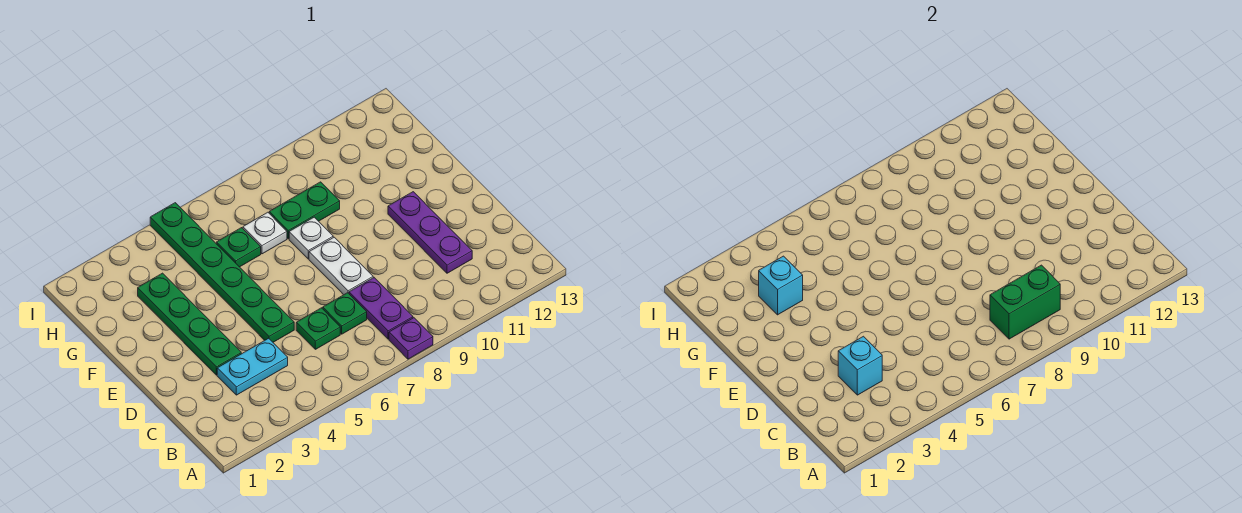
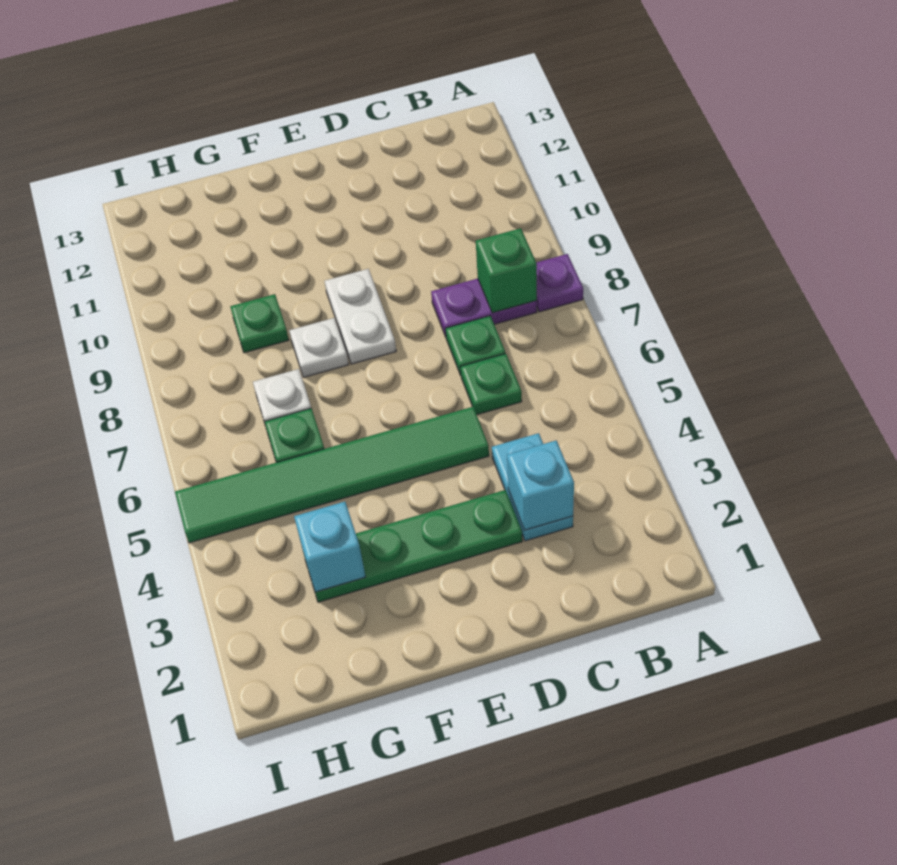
green 1x2 brick [990,265,1060,339] -> green 1x1 brick [476,228,537,313]
purple 1x3 plate [388,192,472,273] -> none
green 1x6 plate [150,203,294,342] -> green 1x6 tile [175,407,489,543]
white 1x2 plate [309,237,373,295] -> white 1x2 plate turned to [325,269,396,364]
green 1x2 plate [269,182,340,239] -> green 1x1 plate [230,294,289,353]

